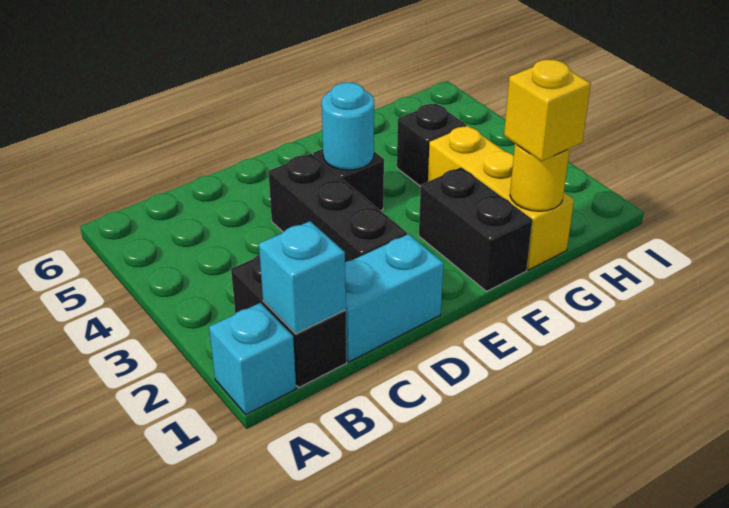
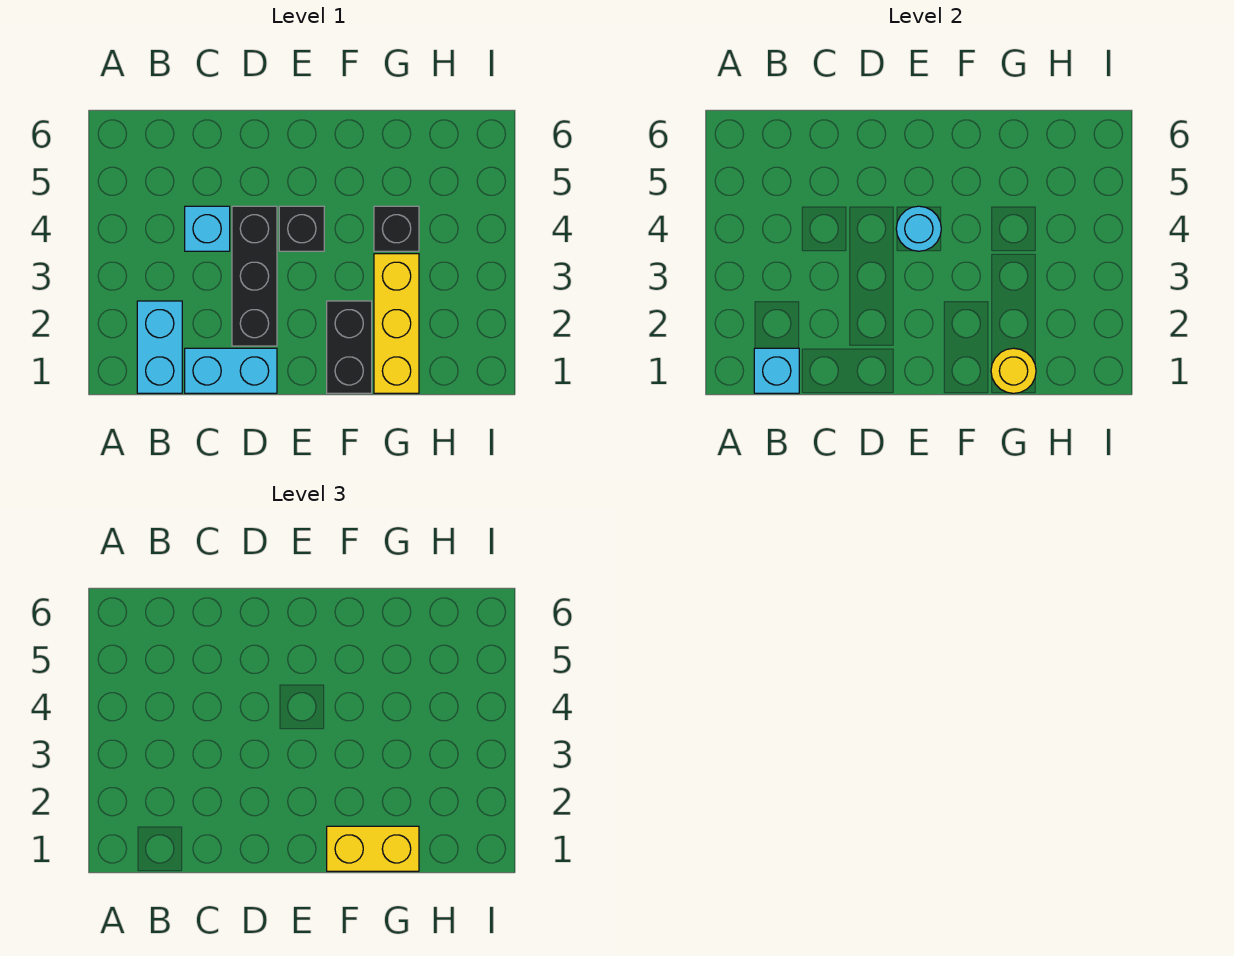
cyan 1x1 brick [209,303,296,415] -> cyan 1x1 brick moved to [185,206,230,251]
black 1x2 brick [231,254,347,387] -> cyan 1x2 brick [137,301,182,393]
yellow 1x1 brick [504,60,591,161] -> yellow 1x2 brick [327,826,419,871]

